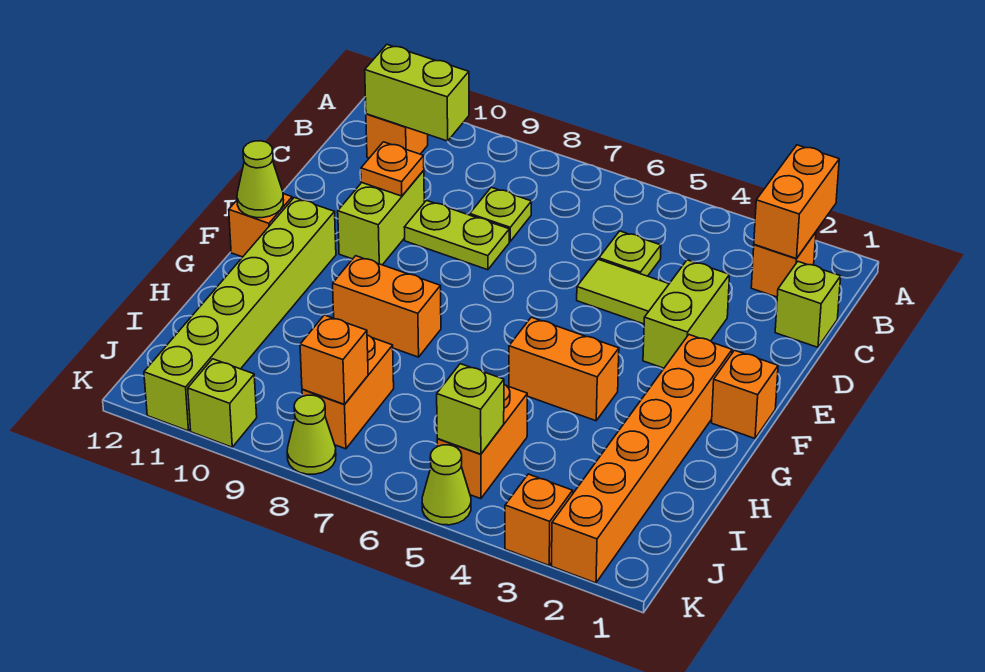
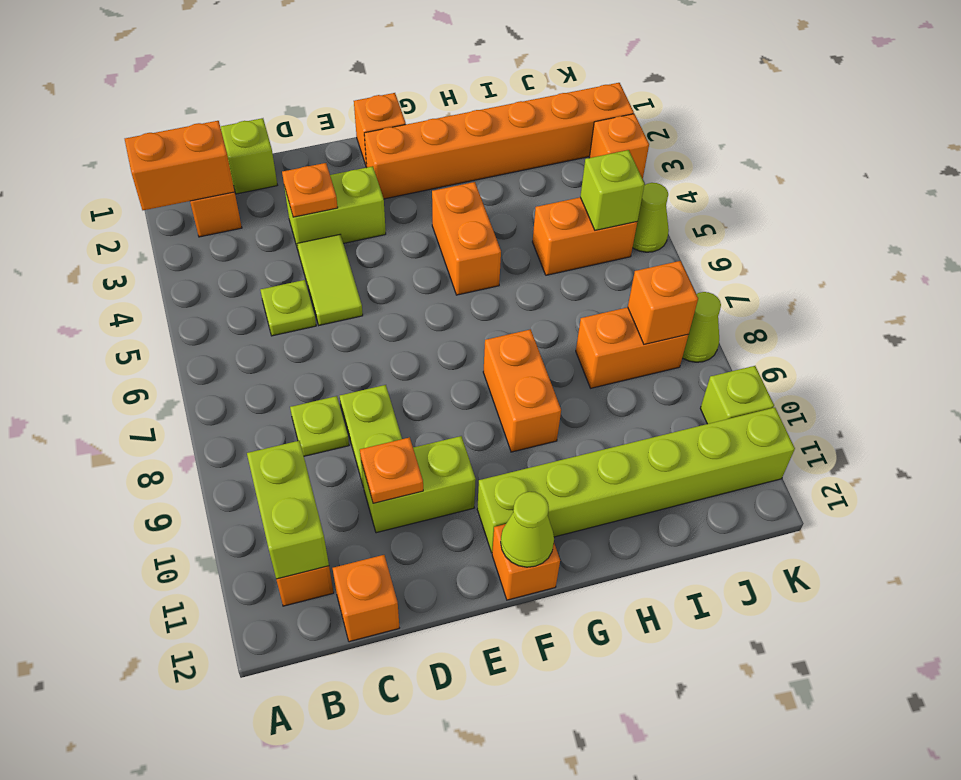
none -> orange 1x1 brick [332,555,399,642]
none -> orange 1x1 plate [282,163,338,217]

